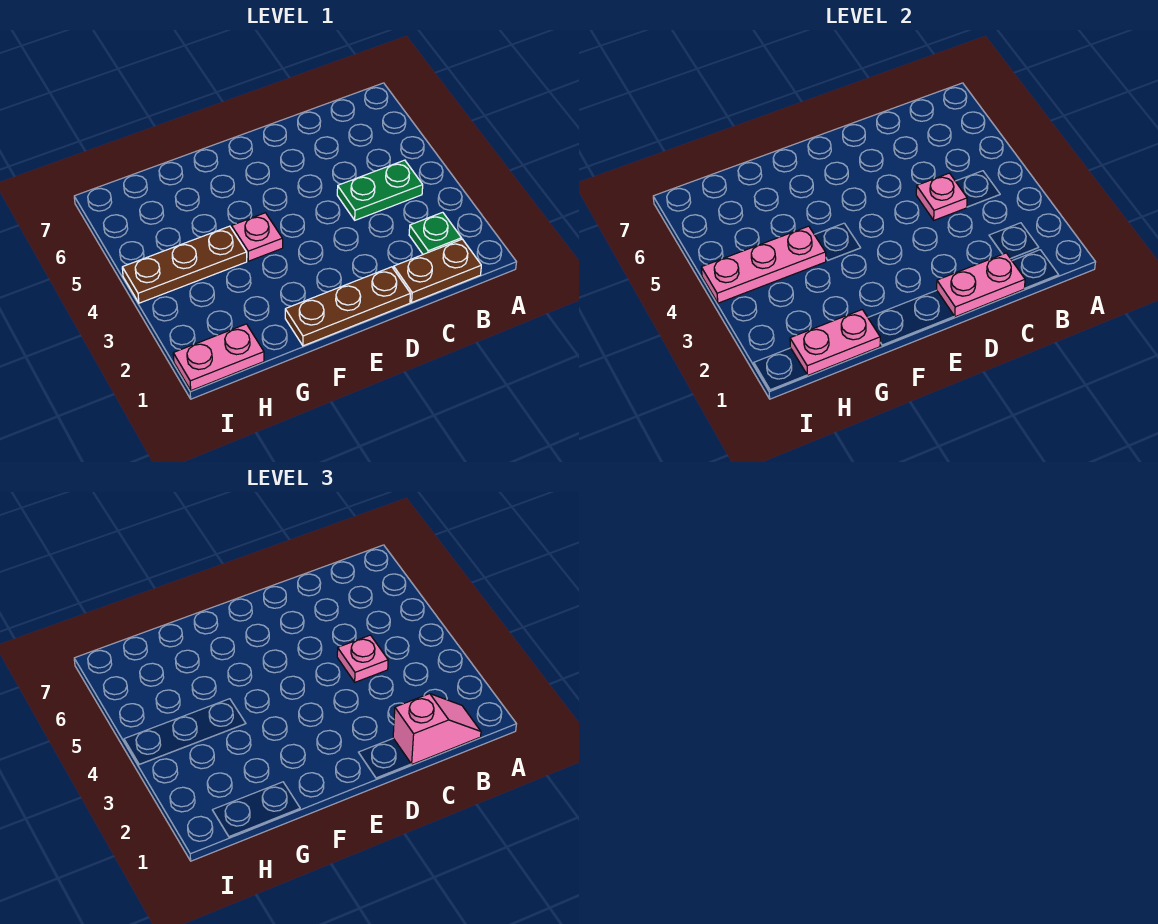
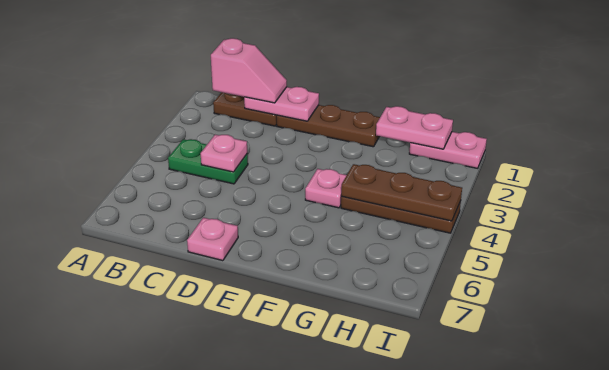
pink 1x2 slope [393,694,481,764] -> pink 1x2 slope turned to [211,38,287,103]
green 1x1 plate [409,212,461,254] -> none
pink 1x1 plate [337,635,388,682] -> pink 1x1 plate moved to [187,218,238,261]
pink 1x3 plate [701,226,826,303] -> brown 1x3 plate [341,164,462,221]

